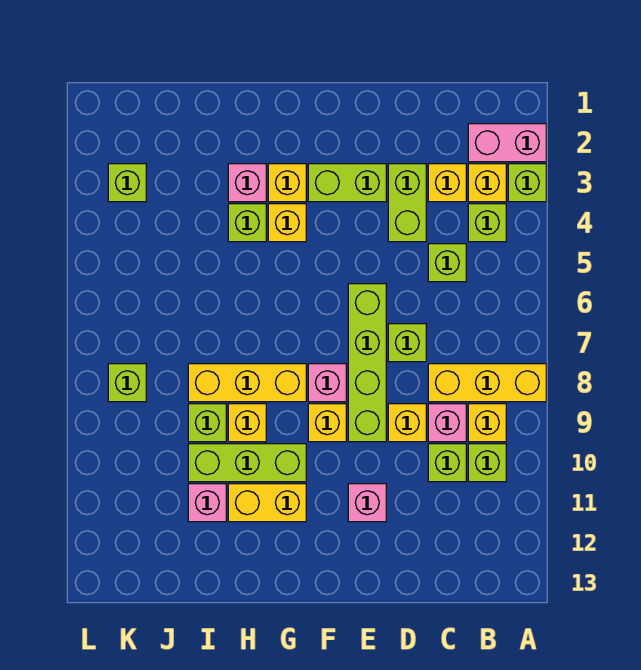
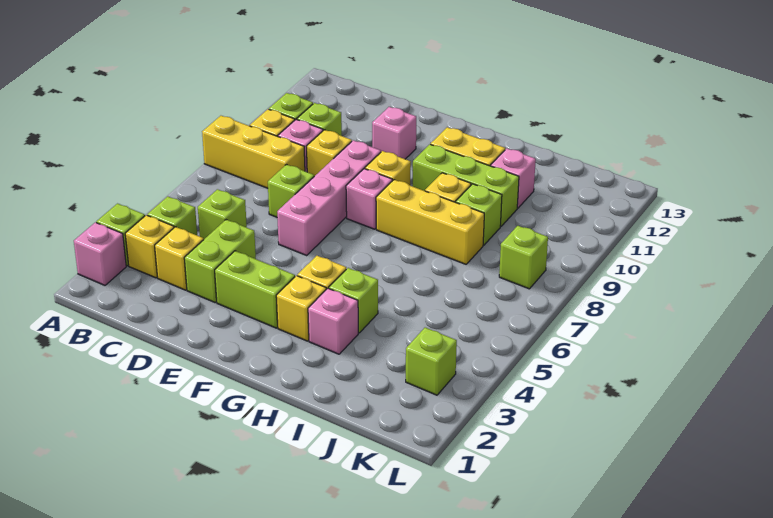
pink 1x2 brick [468,124,546,162] -> pink 1x1 brick [74,222,126,285]
lime 1x4 brick [348,284,386,442] -> pink 1x4 brick [277,140,381,255]

